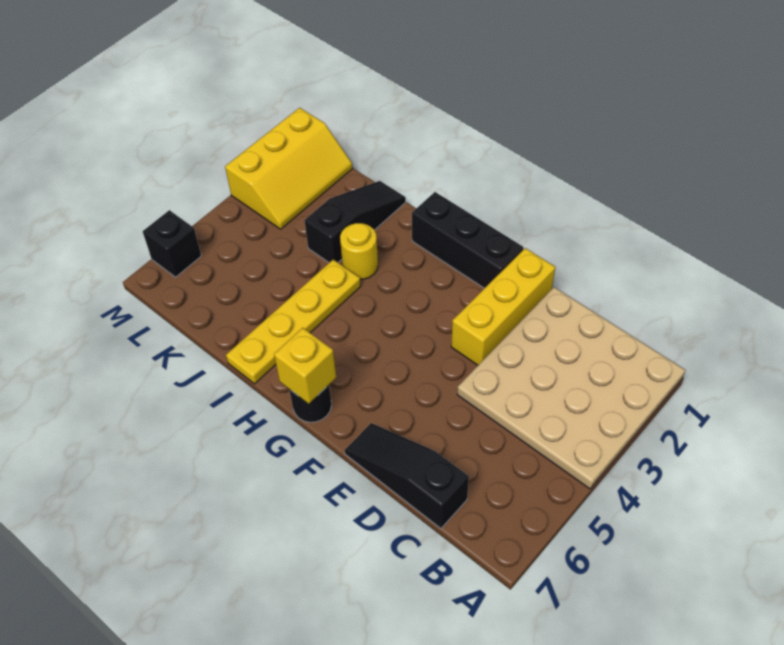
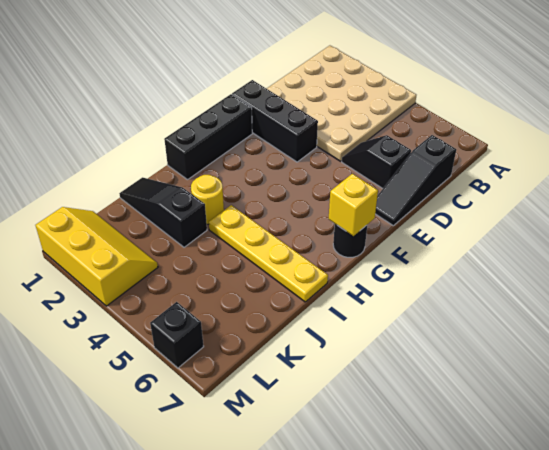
none -> black 1x2 slope [342,135,411,188]
yellow 1x3 brick [451,248,555,365] -> black 1x3 brick [232,80,318,162]

